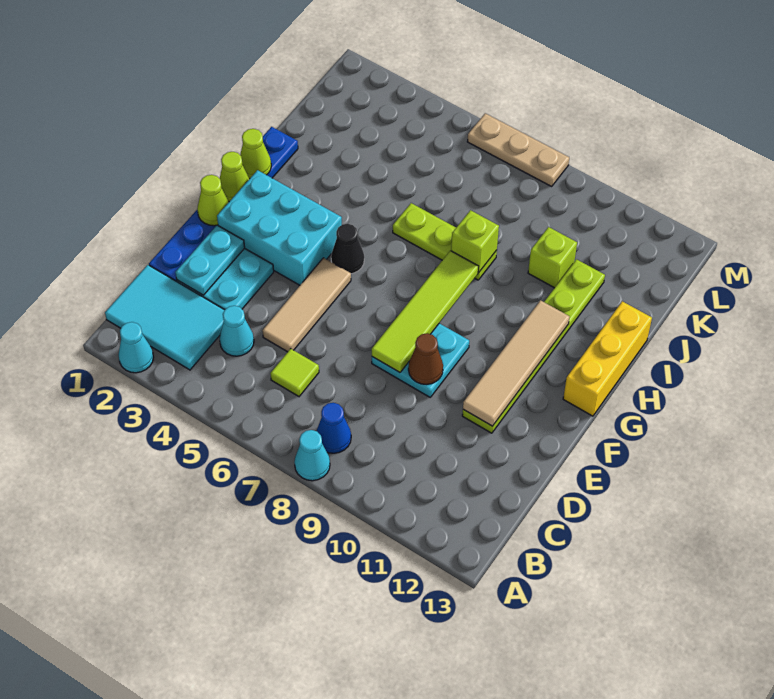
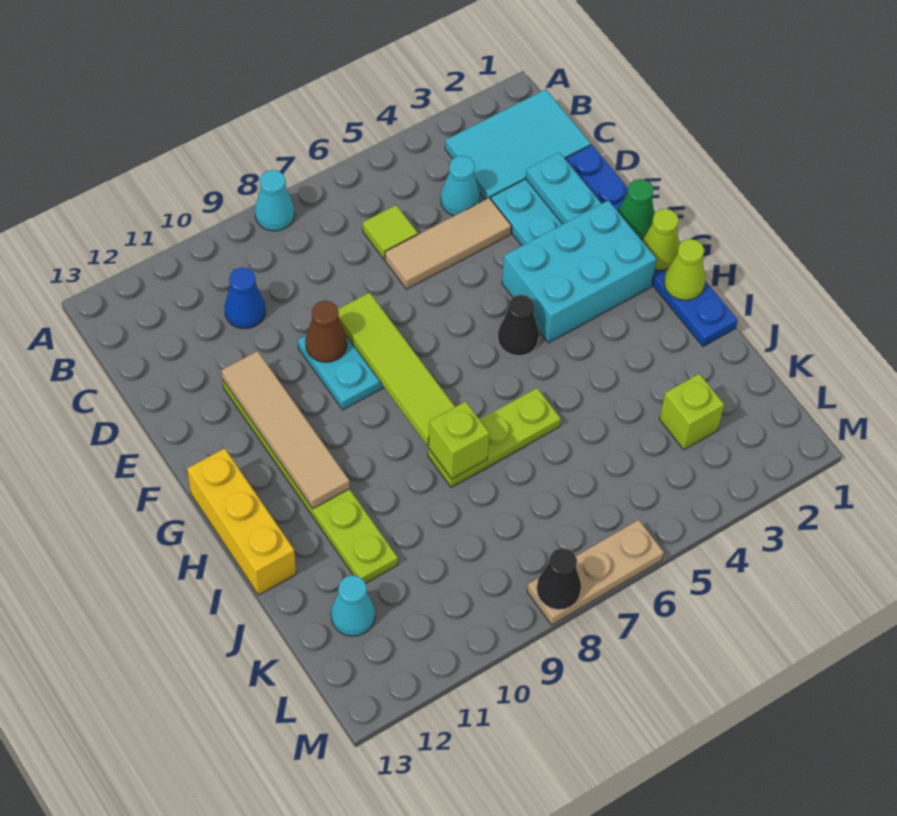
cyan 1x1 cone [118,322,154,373] -> cyan 1x1 cone moved to [331,575,375,636]
blue 1x1 cone [317,403,351,453] -> blue 1x1 cone moved to [224,267,266,329]
tan 1x3 tile [262,258,351,352] -> tan 1x3 tile turned to [385,198,511,289]
lime 1x1 cone [197,175,229,226] -> green 1x1 cone [618,179,655,240]
lime 1x1 brick [528,227,577,288] -> lime 1x1 brick moved to [660,374,724,450]
none -> black 1x1 cone [537,548,581,610]

